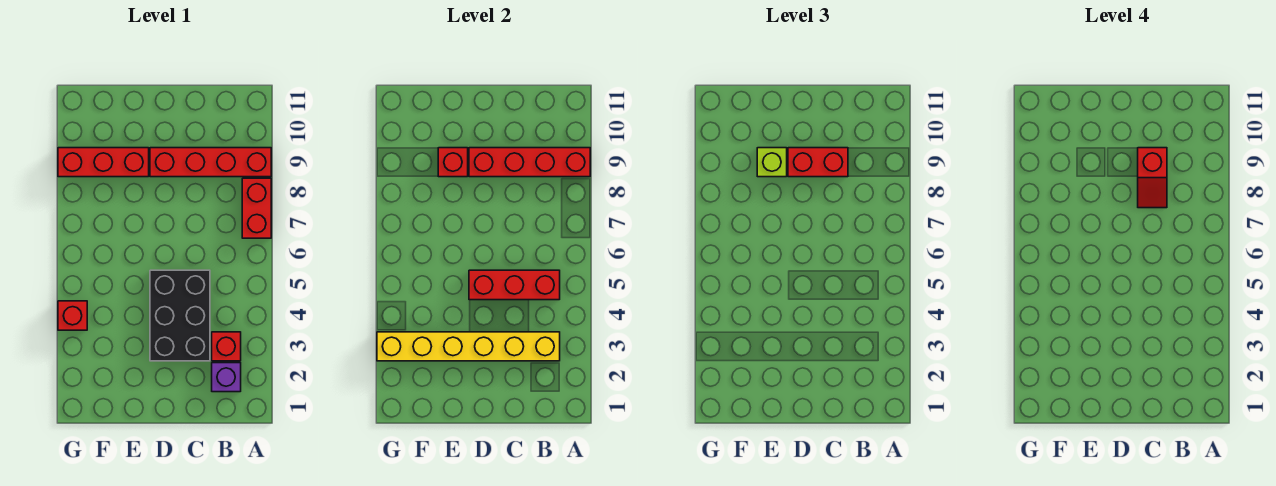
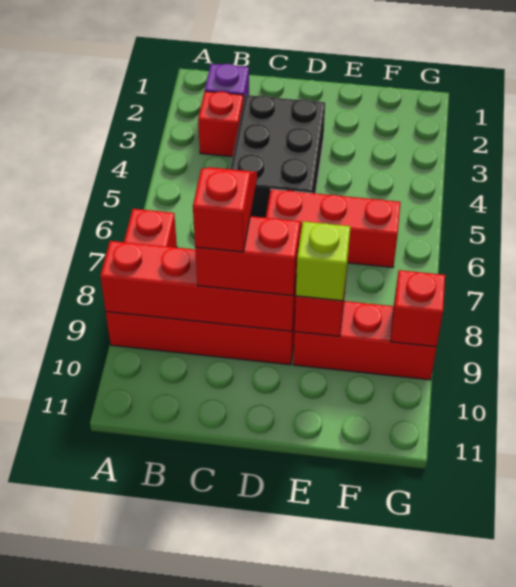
yellow 1x6 brick [377,332,560,361] -> none
red 1x3 brick [469,270,560,300] -> red 1x3 brick moved to [266,189,400,268]
red 1x1 brick [58,301,87,330] -> red 1x1 brick moved to [391,270,445,347]

